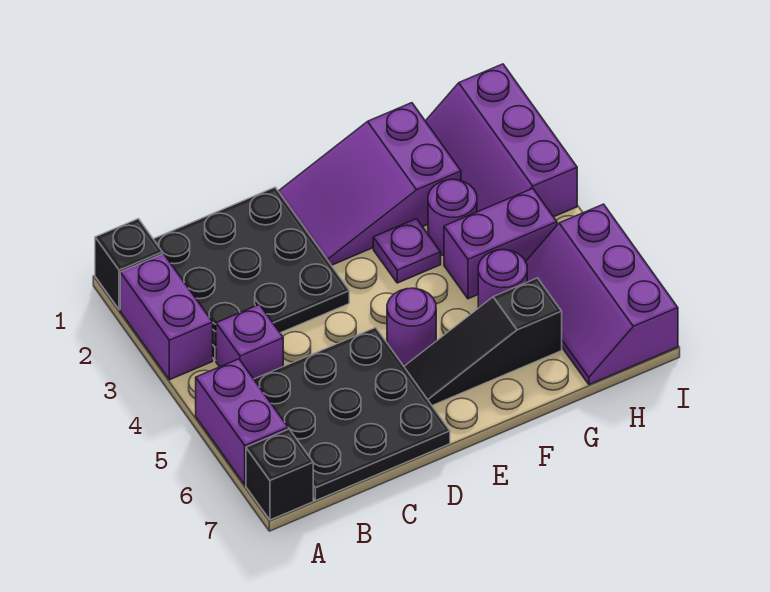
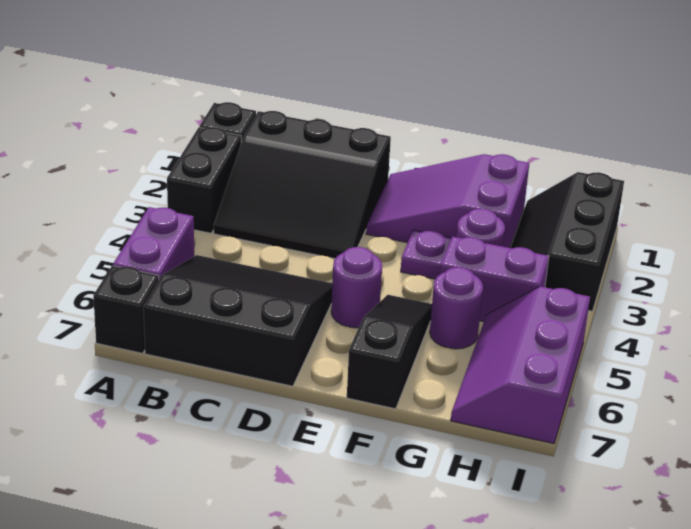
purple 1x2 brick [120,254,213,380] -> black 1x2 brick [167,127,241,233]
black 3x3 plate [154,187,349,360] -> black 3x3 slope [214,111,391,259]
purple 1x1 brick [216,304,283,379] -> none
black 3x3 plate [254,327,450,501] -> black 3x3 slope [143,255,332,386]
black 1x3 slope [404,278,562,405] -> black 1x3 slope turned to [347,295,432,409]
purple 2x3 slope [426,64,577,217] -> black 2x3 slope [510,172,624,311]

